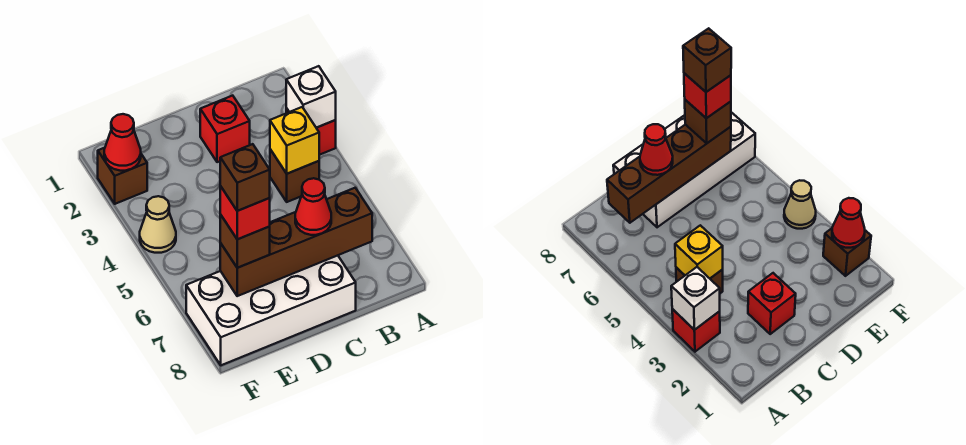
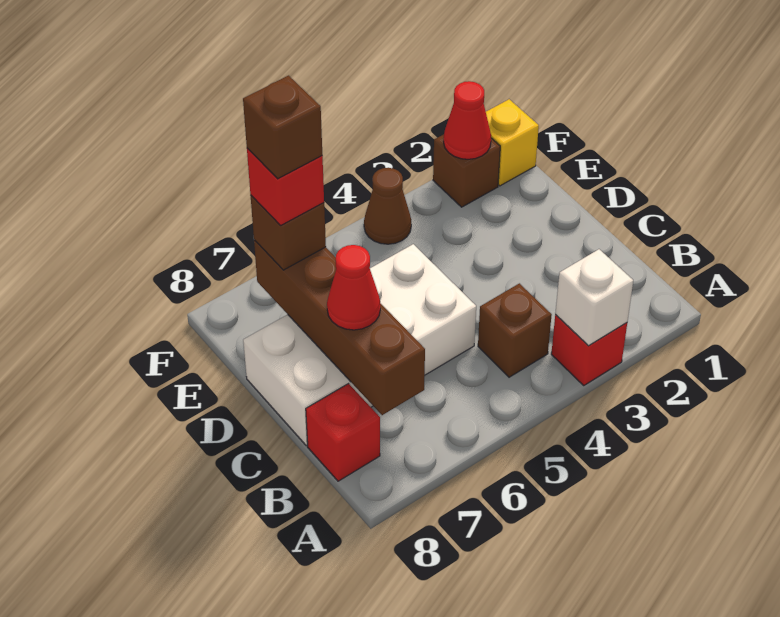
yellow 1x1 brick [270,107,319,174] -> yellow 1x1 brick moved to [486,99,539,186]
red 1x1 brick [200,96,250,162] -> red 1x1 brick moved to [306,384,380,481]
white 2x4 brick [186,255,356,365] -> white 2x4 brick turned to [243,244,476,446]
tan 1x1 cone [140,196,176,253] -> brown 1x1 cone [364,168,411,244]

